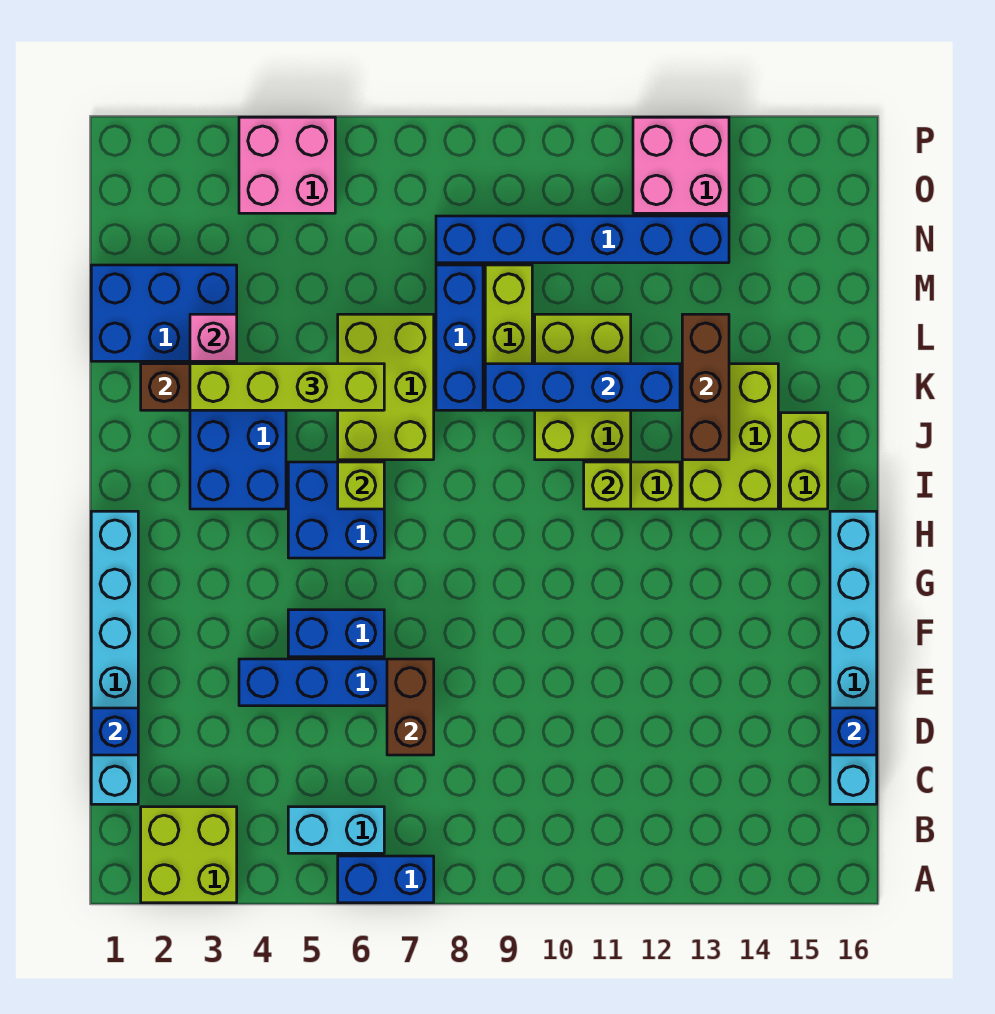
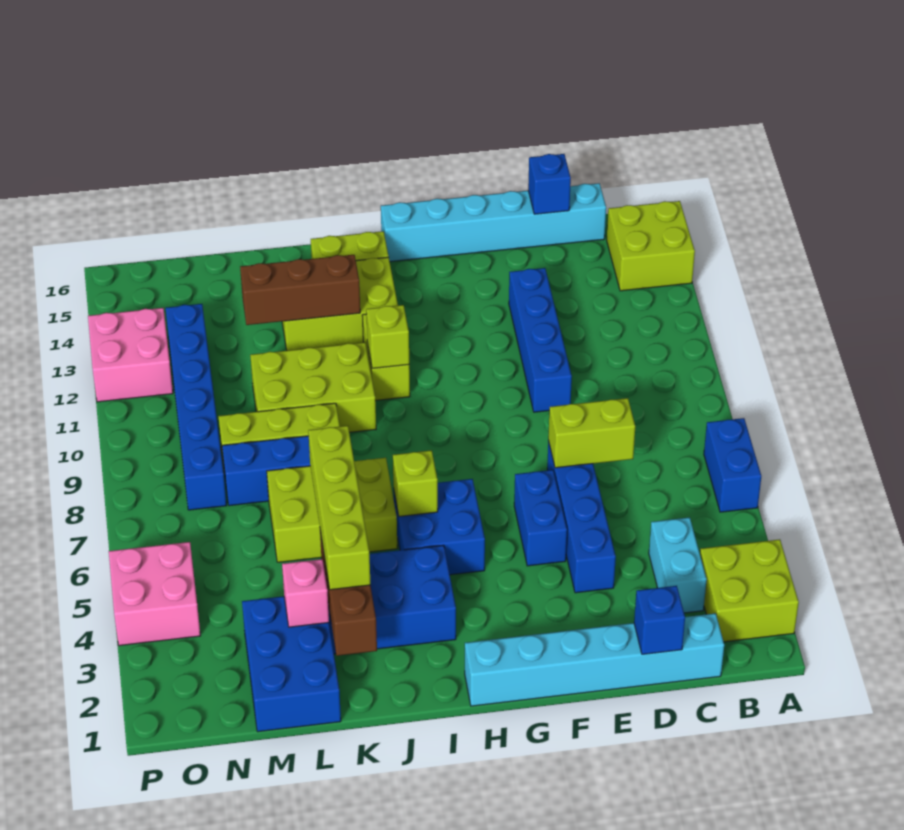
none -> lime 2x2 brick [607,201,695,291]
cyan 1x2 brick [288,807,384,853] -> cyan 1x2 brick moved to [649,517,707,613]
brown 1x2 brick [387,659,434,755] -> lime 1x2 brick [548,398,635,468]
blue 1x4 brick [485,364,680,410] -> blue 1x4 brick moved to [509,268,572,412]

